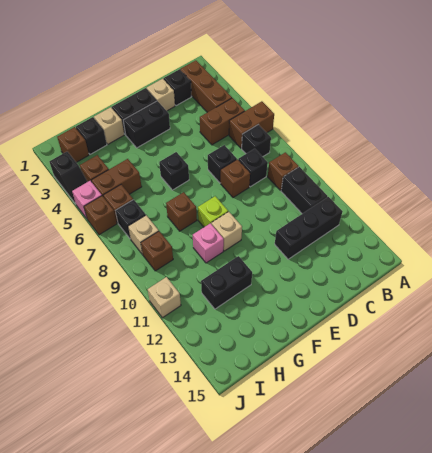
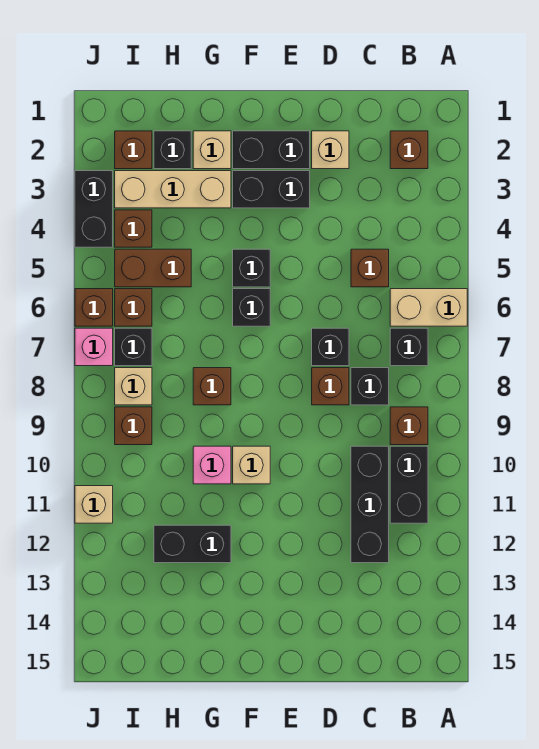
brown 1x2 brick [229,101,274,148] -> tan 1x2 brick [390,289,467,326]
brown 1x3 brick [180,60,232,112] -> brown 1x1 brick [390,131,428,169]
brown 1x2 brick [200,98,245,145] -> brown 1x1 brick [351,249,389,287]
black 1x3 brick [275,197,343,259] -> black 1x3 brick turned to [351,446,389,563]
black 1x1 brick [164,69,192,106] -> black 1x1 brick moved to [233,249,270,287]
lime 1x1 brick [198,196,228,227] -> none
none -> tan 1x3 brick [115,171,231,208]
black 1x2 slope [49,152,87,204] -> black 1x2 brick [75,171,113,247]
pink 1x1 brick [72,181,102,219] -> pink 1x1 brick moved to [75,328,113,366]

